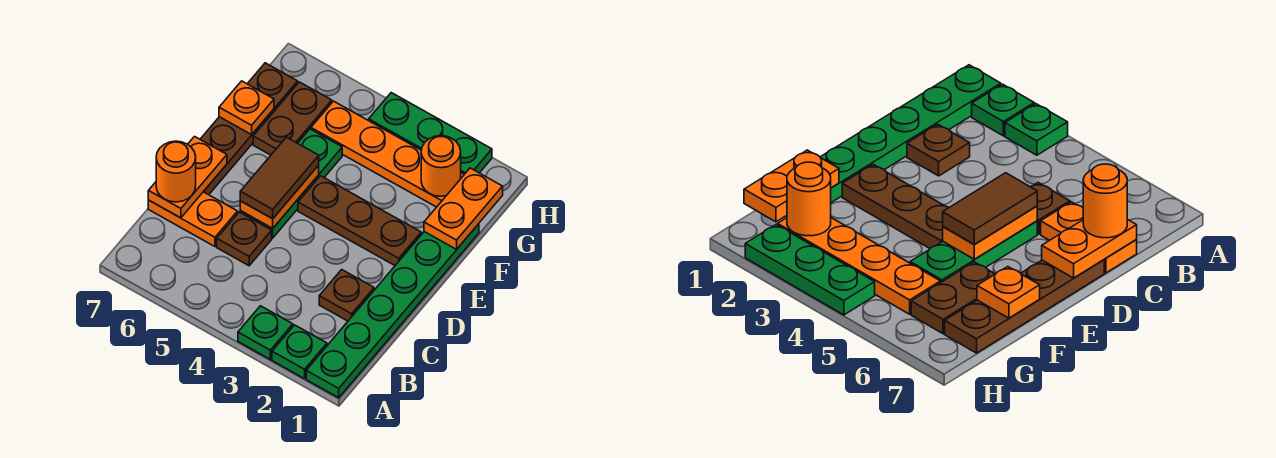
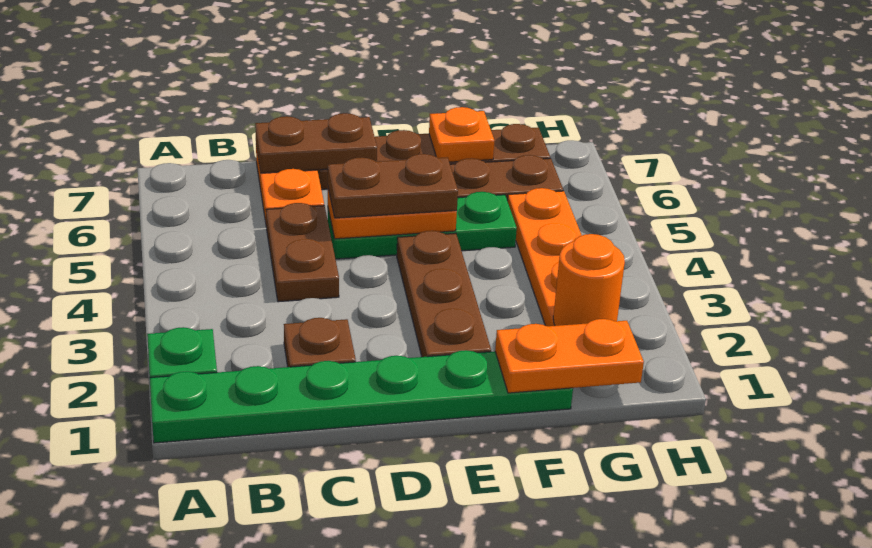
green 1x1 plate [238,306,293,359] -> none
brown 1x1 plate [217,212,272,266] -> brown 1x2 plate [266,203,339,302]
orange 1x2 plate [148,137,227,218] -> brown 1x2 plate [255,113,377,173]
orange 1x1 round brick [156,141,196,202] -> none
brown 1x2 tile [240,137,319,219] -> brown 1x2 plate [328,154,458,218]
green 1x3 plate [369,93,492,174] -> none

